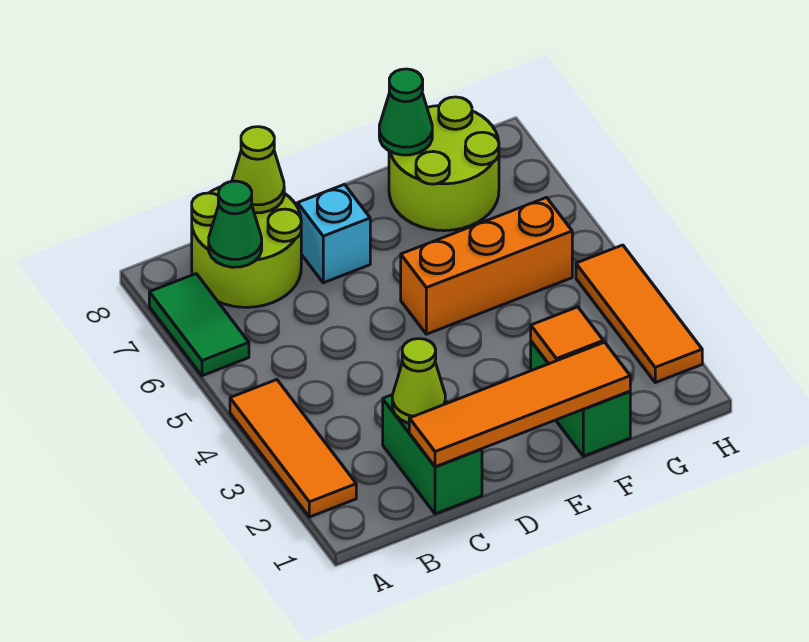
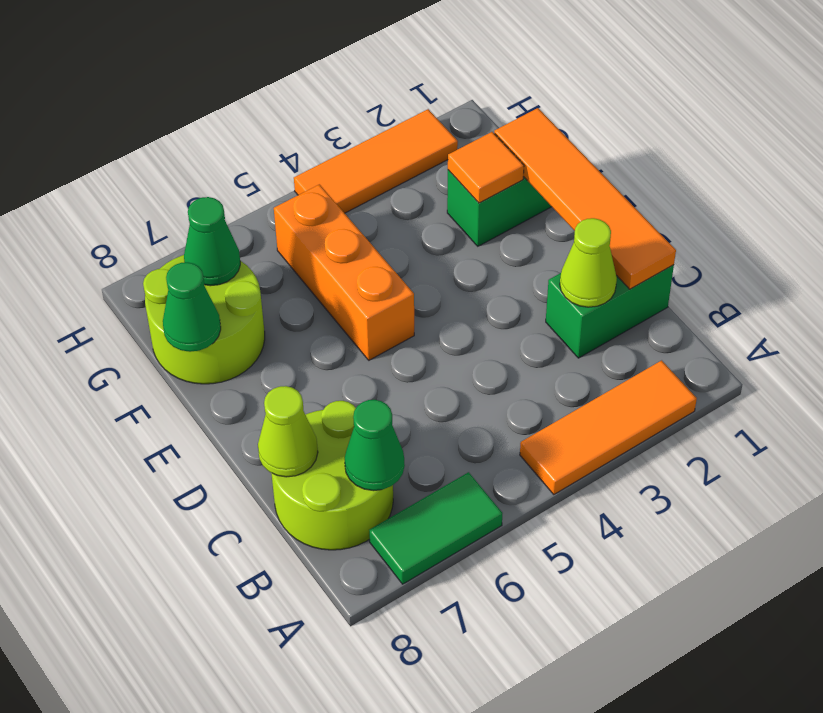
cyan 1x1 brick [298,184,370,283] -> none
none -> green 1x1 cone [184,197,240,286]

